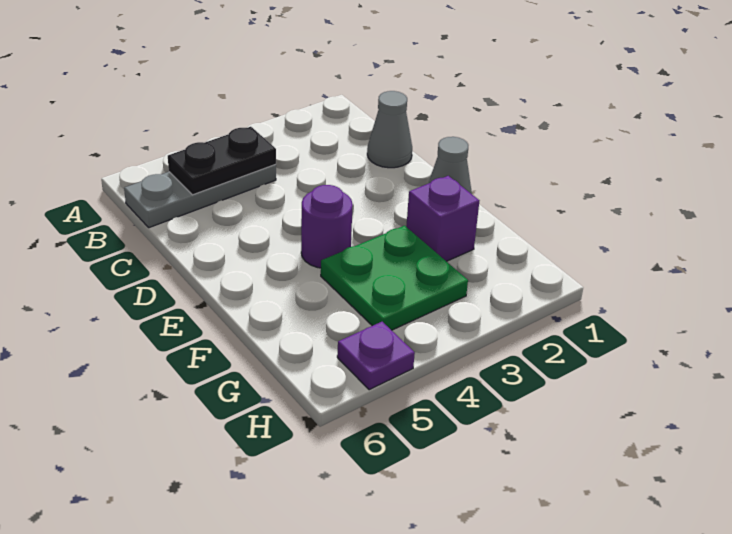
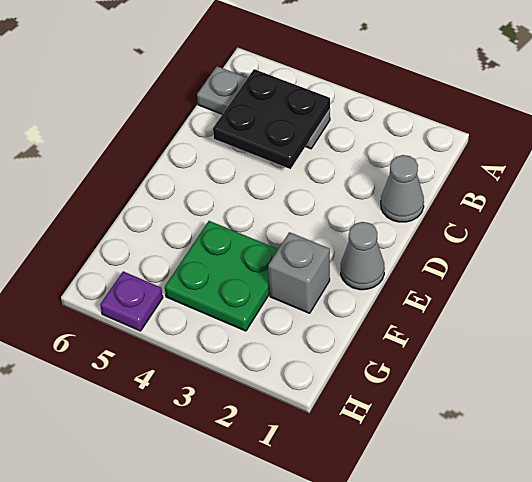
black 1x2 plate [168,127,276,195] -> black 2x2 plate [213,69,330,169]
purple 1x1 round brick [301,185,353,268] -> none
purple 1x1 brick [406,176,479,261] -> grey 1x1 brick [268,232,330,313]

